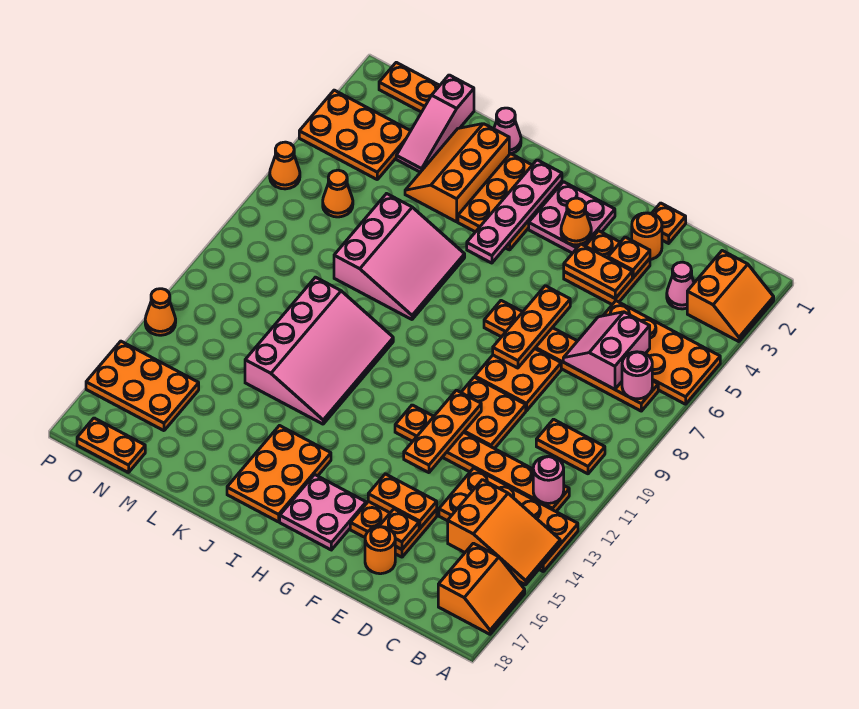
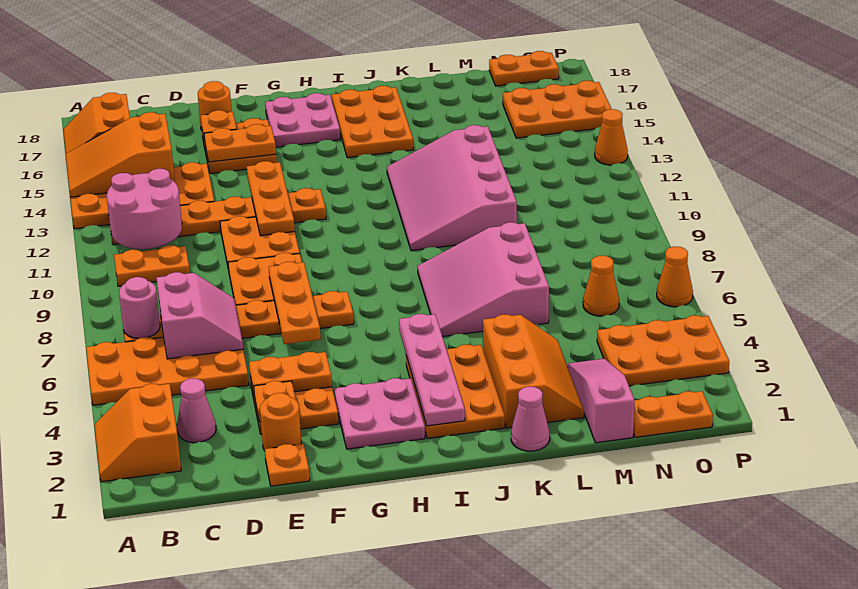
pink 1x1 round brick [533,456,564,503] -> pink 2x2 round brick [107,169,182,249]
orange 1x1 cone [561,198,591,245] -> none

